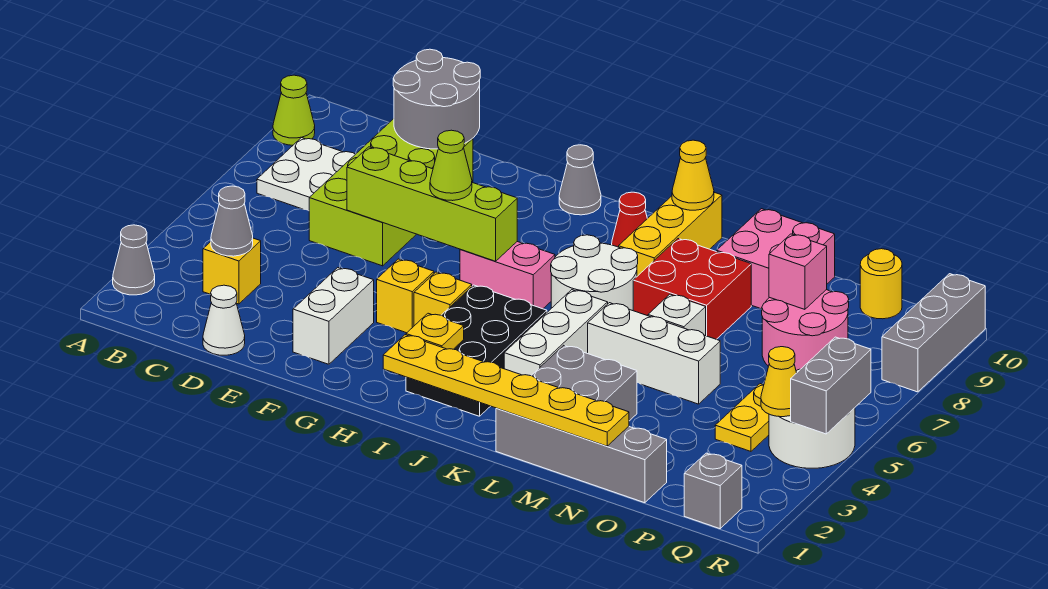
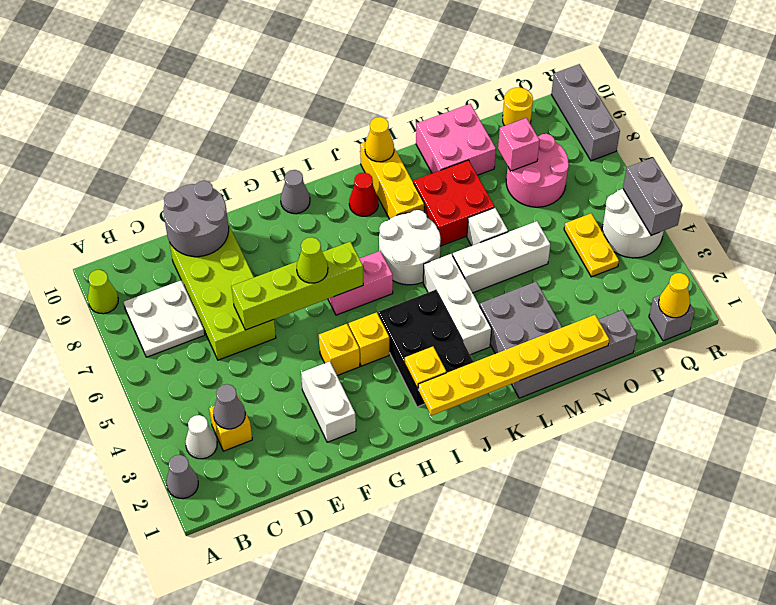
white 1x1 cone [203,285,245,355] -> white 1x1 cone moved to [185,415,217,459]
yellow 1x1 cone [761,347,796,417] -> yellow 1x1 cone moved to [659,273,690,318]

